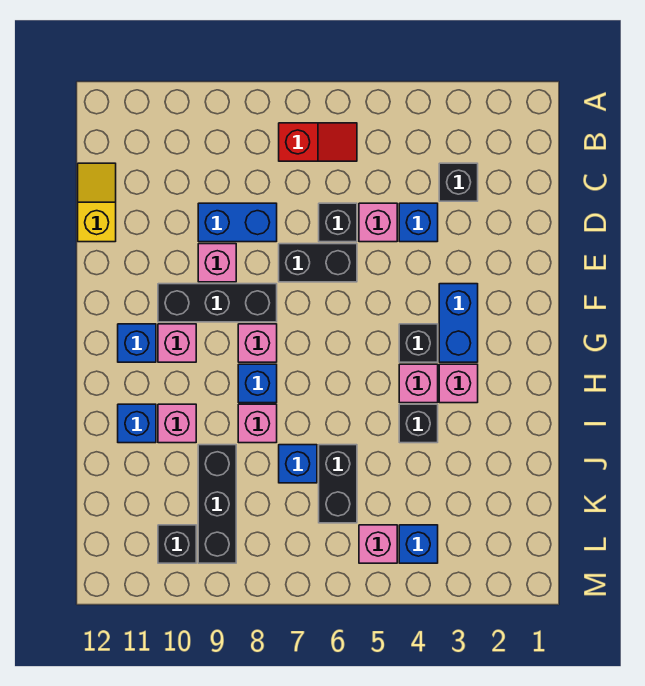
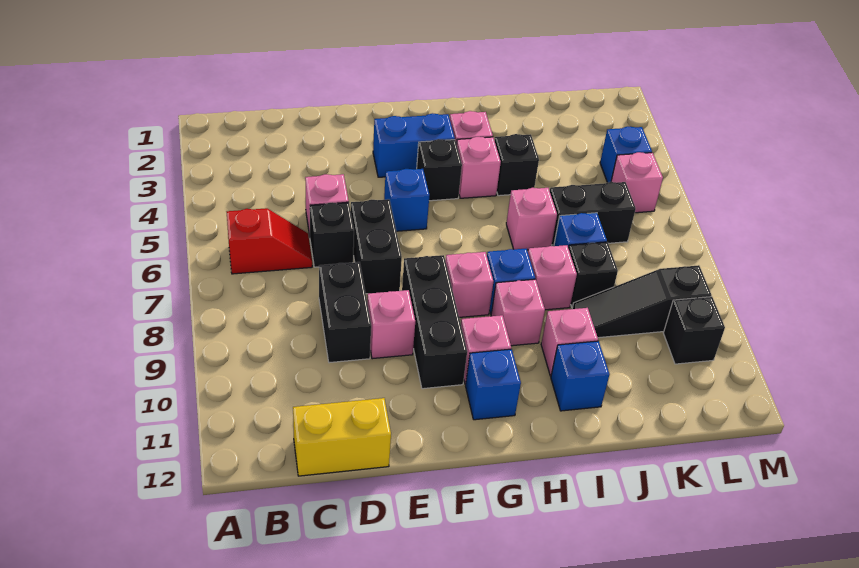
red 1x2 slope [279,123,357,161] -> red 1x2 slope turned to [227,208,312,274]
black 1x1 brick [439,163,478,201] -> black 1x1 brick moved to [569,242,618,307]
yellow 1x2 slope [78,163,116,242] -> yellow 1x2 brick [293,398,391,476]
blue 1x1 brick [399,203,438,242] -> blue 1x1 brick moved to [384,169,430,231]
blue 1x2 brick [198,203,277,242] -> black 1x2 brick [319,262,371,363]
none -> pink 1x1 brick [491,279,545,346]
none -> pink 1x1 brick [506,188,557,250]
black 1x3 brick [198,445,236,563] -> black 1x3 slope [572,265,712,338]

